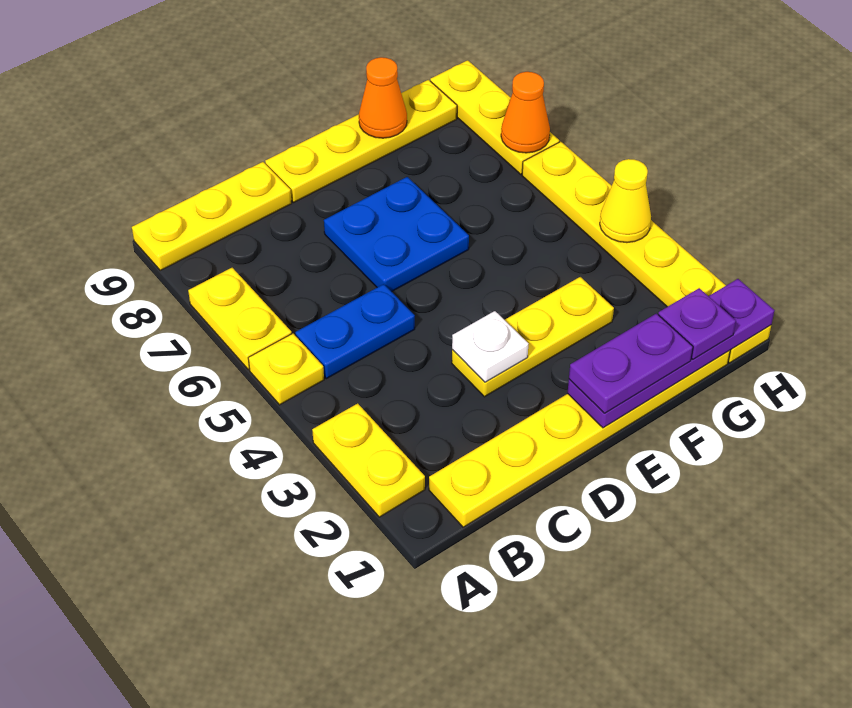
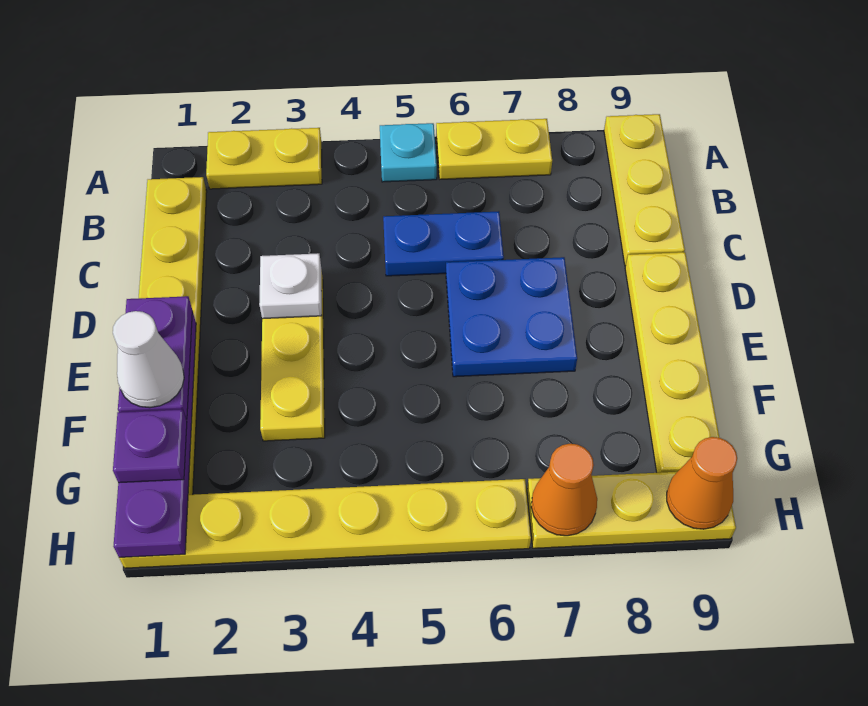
yellow 1x1 plate [248,334,324,405] -> cyan 1x1 plate [380,123,437,182]
blue 1x2 plate [295,284,415,379] -> blue 1x2 plate turned to [383,211,504,276]
none -> white 1x1 cone [113,311,184,408]
orange 1x1 cone [359,57,407,138] -> orange 1x1 cone moved to [667,437,737,529]
yellow 1x1 cone [600,159,651,243] -> none

